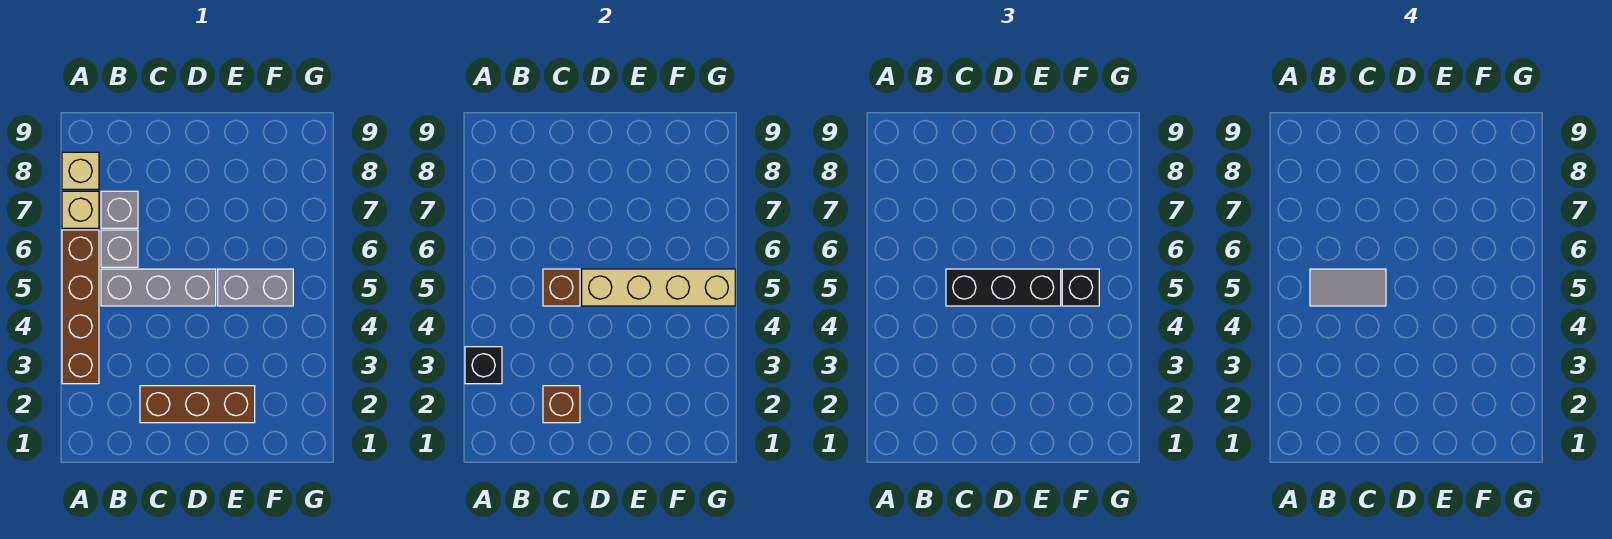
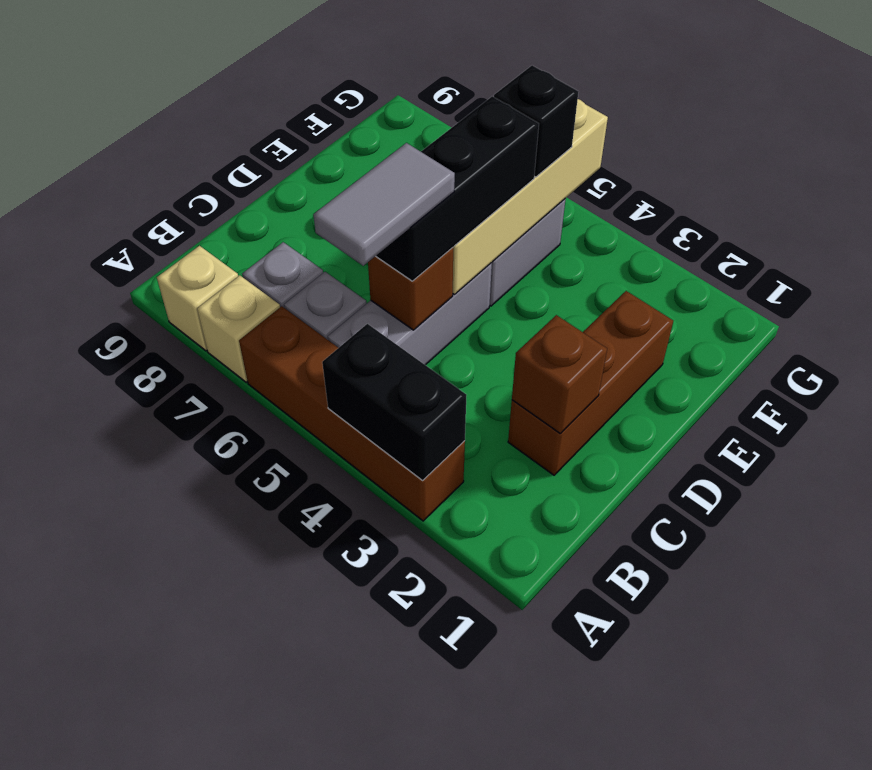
black 1x1 brick [465,347,502,384] -> black 1x2 brick [322,324,466,480]

